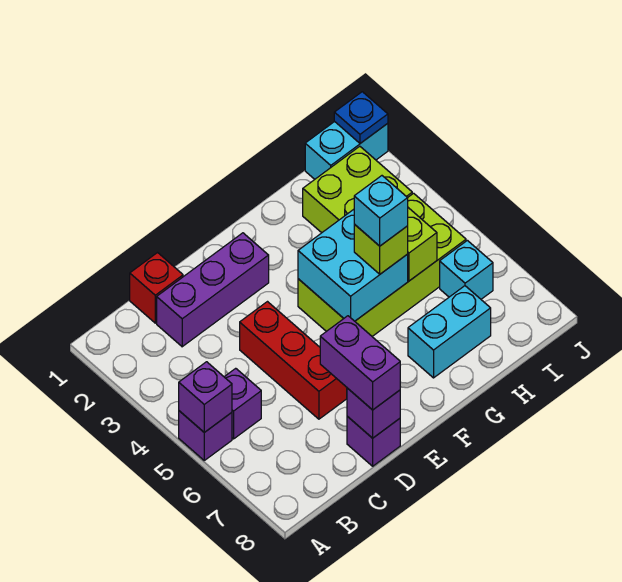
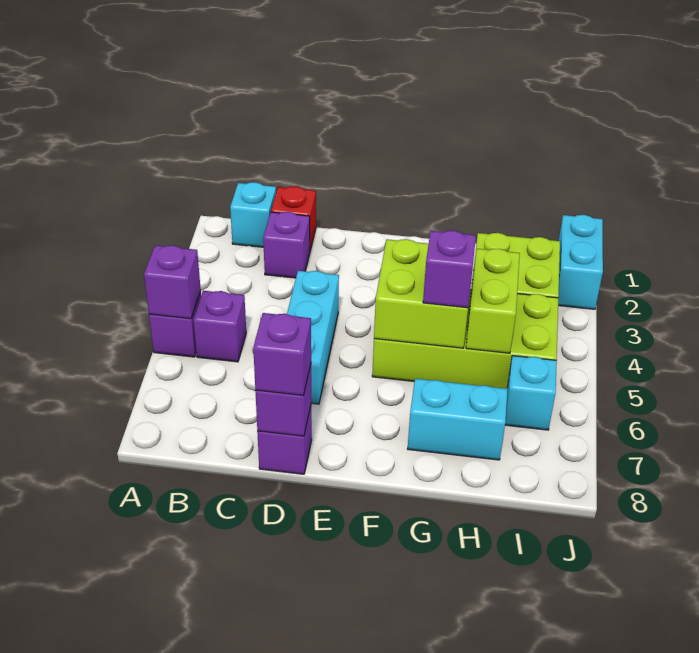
purple 1x3 brick [157,233,269,347] -> purple 1x1 brick [263,212,310,278]
red 1x3 brick [240,302,347,419] -> cyan 1x3 brick [287,271,339,404]
purple 1x2 brick [320,316,400,410] -> purple 1x1 brick [253,313,311,396]
cyan 2x2 brick [298,209,408,321] -> lime 2x2 brick [374,239,468,348]
lime 1x1 brick [354,224,408,274] -> purple 1x1 brick [423,230,476,308]
cyan 1x1 brick [354,176,408,246] -> cyan 1x1 brick moved to [230,182,276,247]
cyan 1x2 brick [305,122,388,179] -> cyan 1x2 brick turned to [558,215,603,309]
blue 1x1 plate [334,92,388,143] -> none

